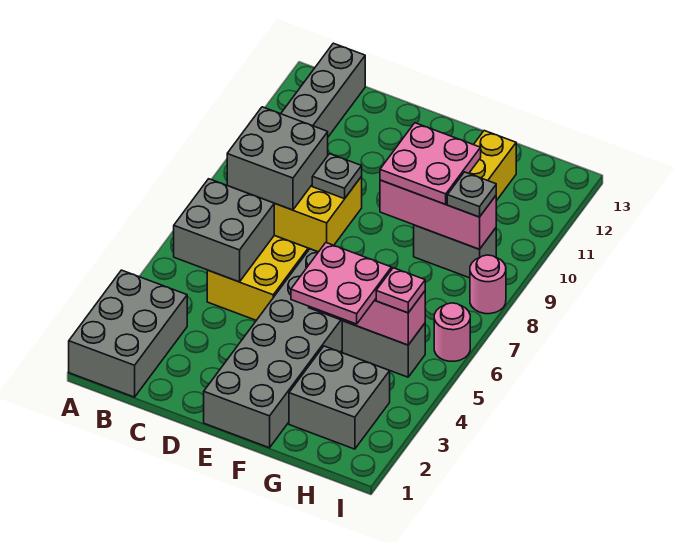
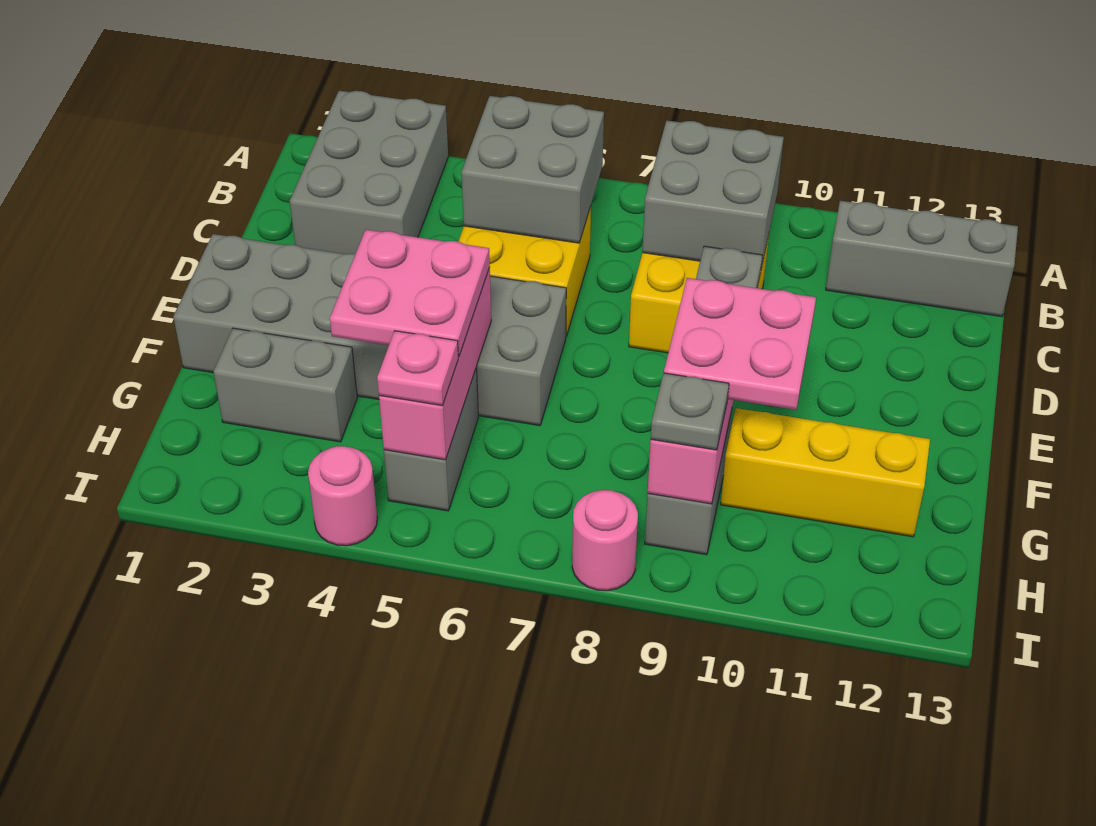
grey 2x3 brick [69,270,187,397] -> grey 2x3 brick turned to [290,91,448,254]
grey 2x2 brick [289,346,390,449] -> grey 1x2 brick [213,328,357,442]
pink 1x1 round brick [434,303,470,361] -> pink 1x1 round brick moved to [308,446,377,546]

